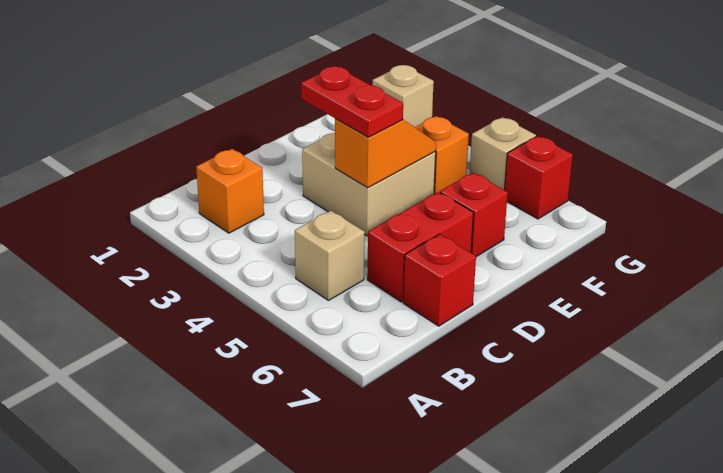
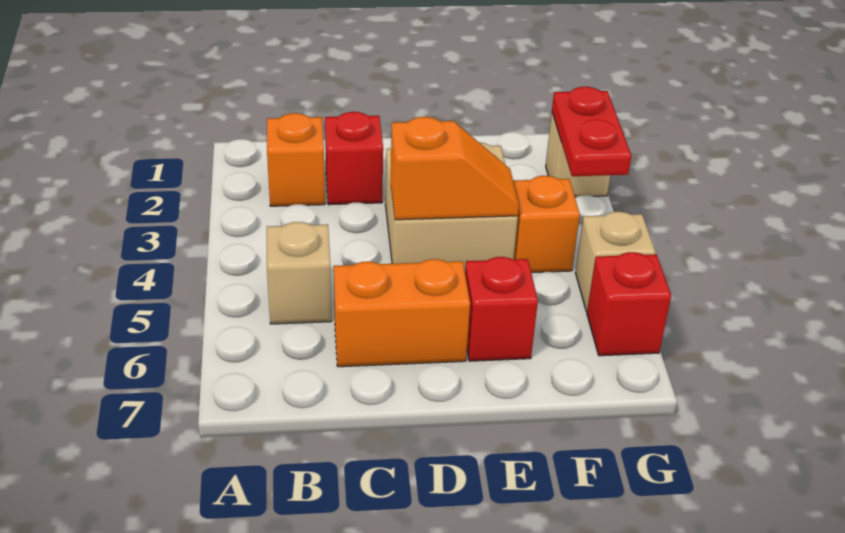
red 1x2 brick [367,192,473,302] -> orange 1x2 brick [334,259,470,367]
red 1x1 brick [403,234,476,326] -> red 1x1 brick moved to [325,112,383,205]
red 1x2 plate [301,66,403,137] -> red 1x2 plate moved to [552,87,631,176]

